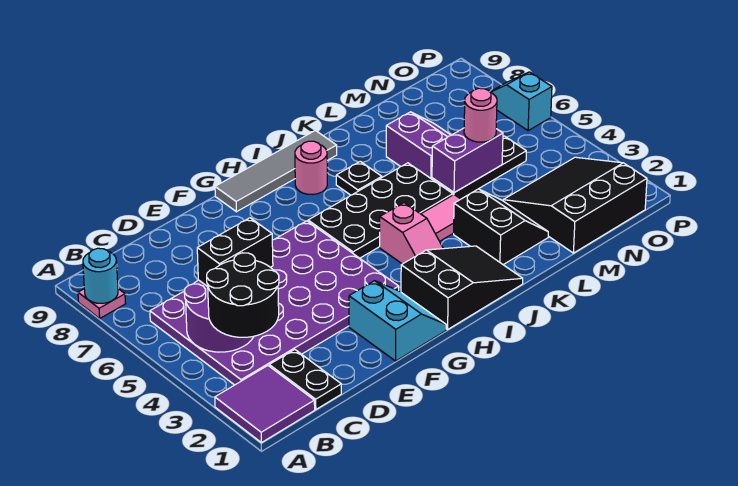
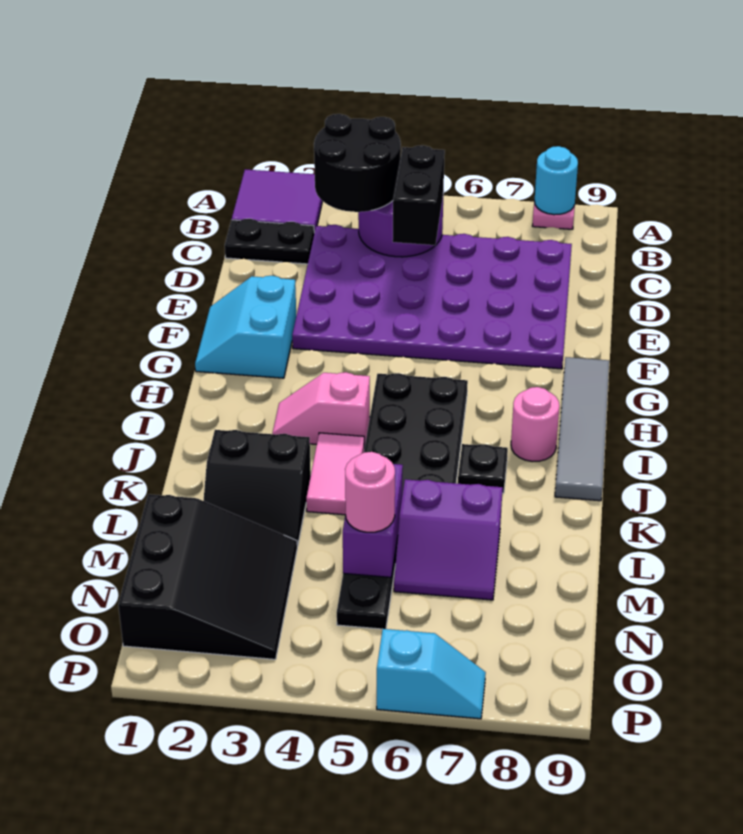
purple 4x6 plate [150,221,399,385] -> purple 4x6 plate turned to [292,225,572,369]
cyan 2x2 slope [349,281,446,361] -> cyan 2x2 slope turned to [195,276,296,378]
black 2x3 slope [401,246,523,329] -> none

